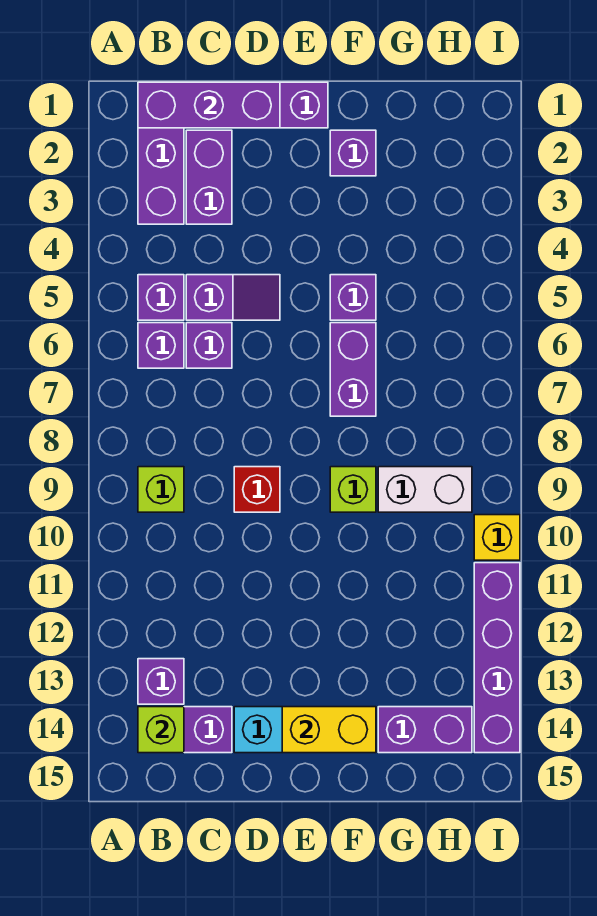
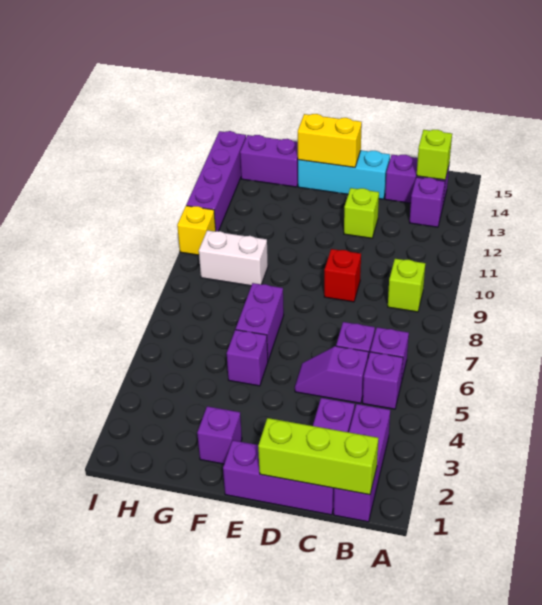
purple 1x3 brick [138,82,280,128] -> lime 1x3 brick [258,418,378,495]
lime 1x1 brick [330,467,376,512] -> lime 1x1 brick moved to [344,188,379,238]

